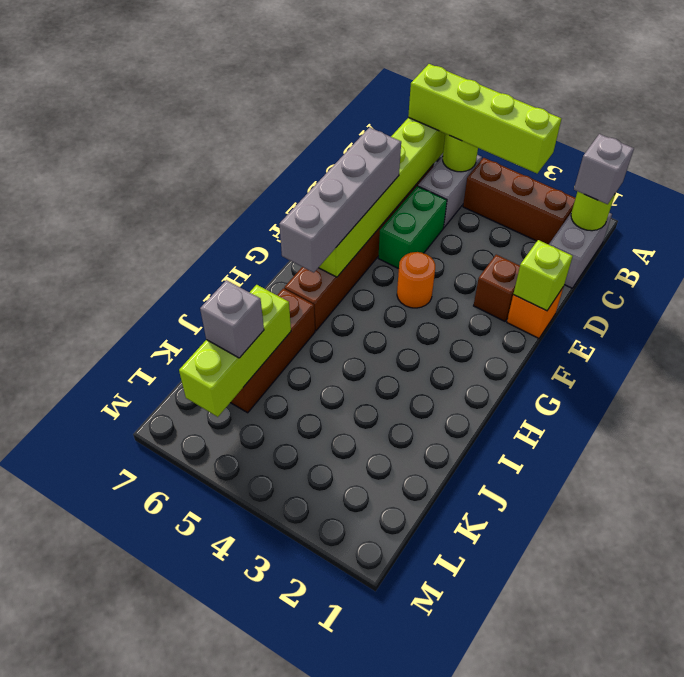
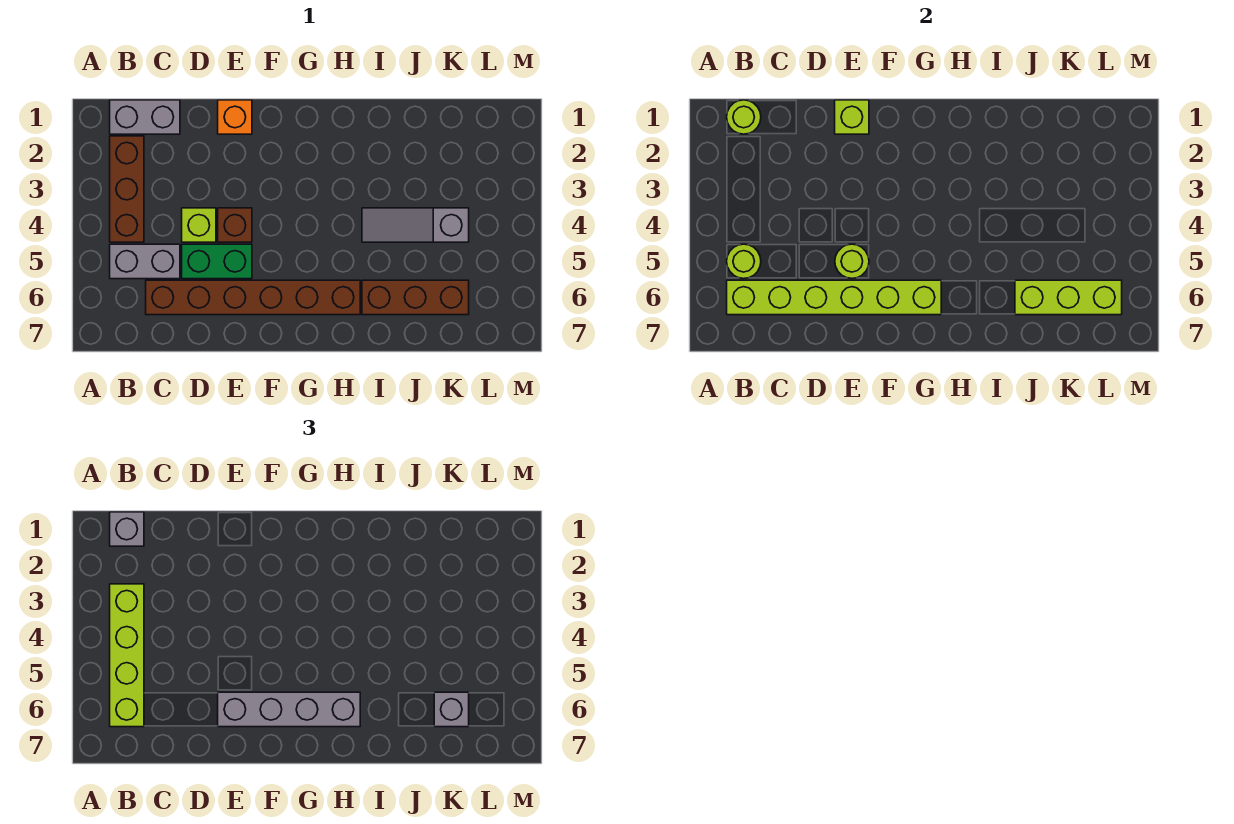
none -> lime 1x1 brick [182,208,216,242]
brown 1x1 brick [474,255,520,321] -> brown 1x1 brick moved to [218,208,252,242]
none -> lime 1x1 round brick [835,244,869,278]
orange 1x1 round brick [397,252,435,308] -> none
none -> grey 1x3 slope [362,208,469,242]

